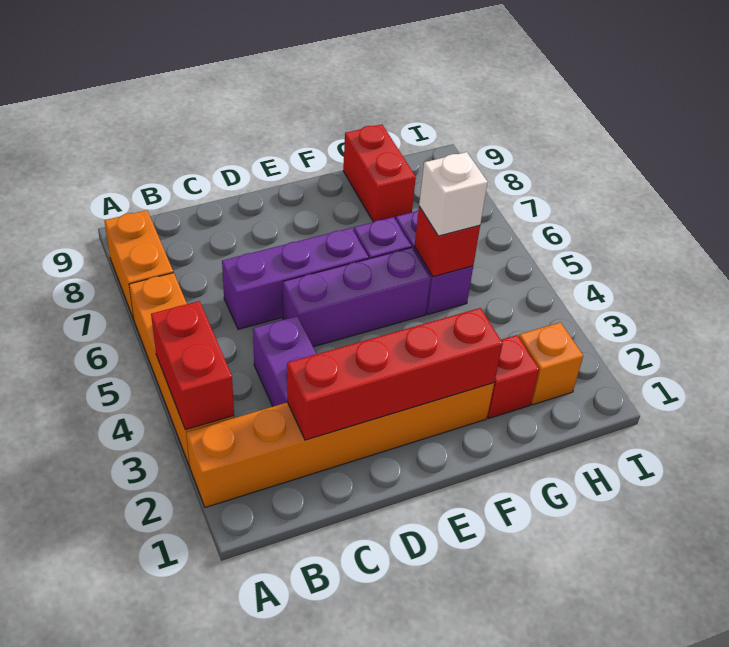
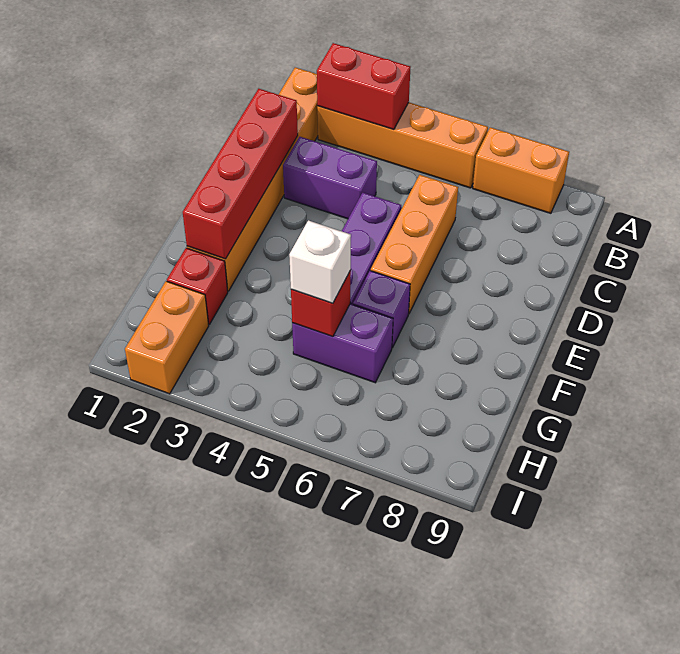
purple 1x3 brick [222,228,369,329] -> orange 1x3 brick [371,175,458,314]
red 1x2 brick [343,124,416,222] -> none
orange 1x1 brick [519,322,583,405] -> orange 1x2 brick [125,281,209,394]

